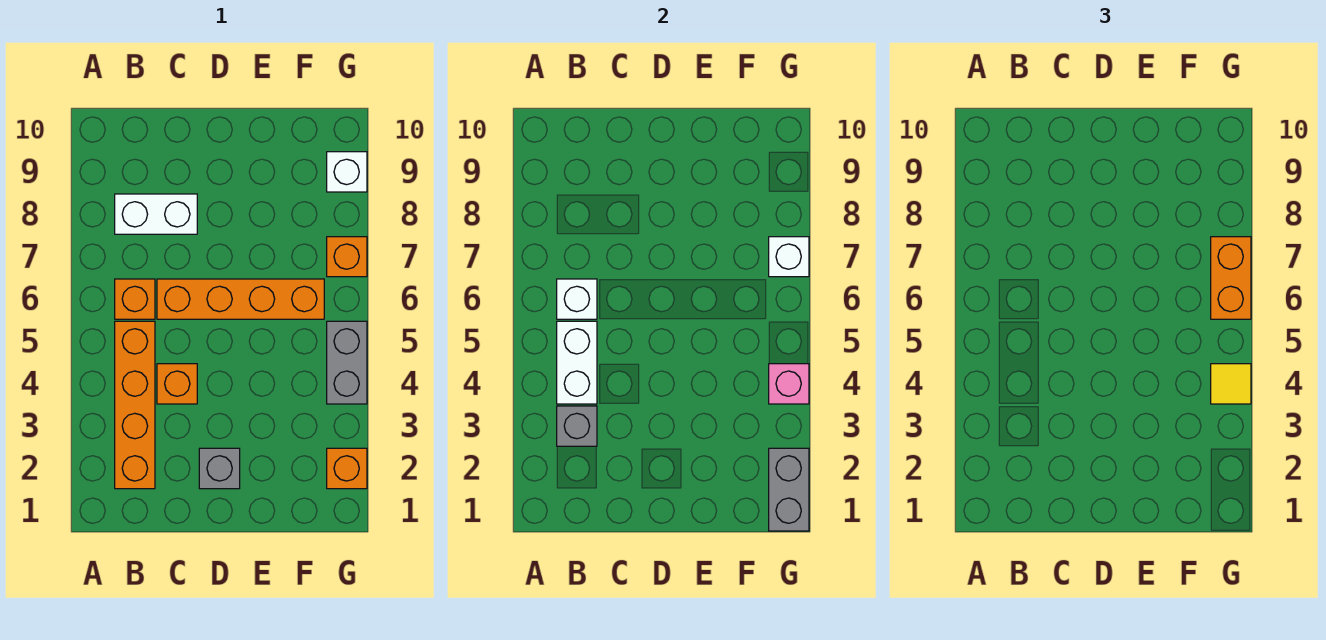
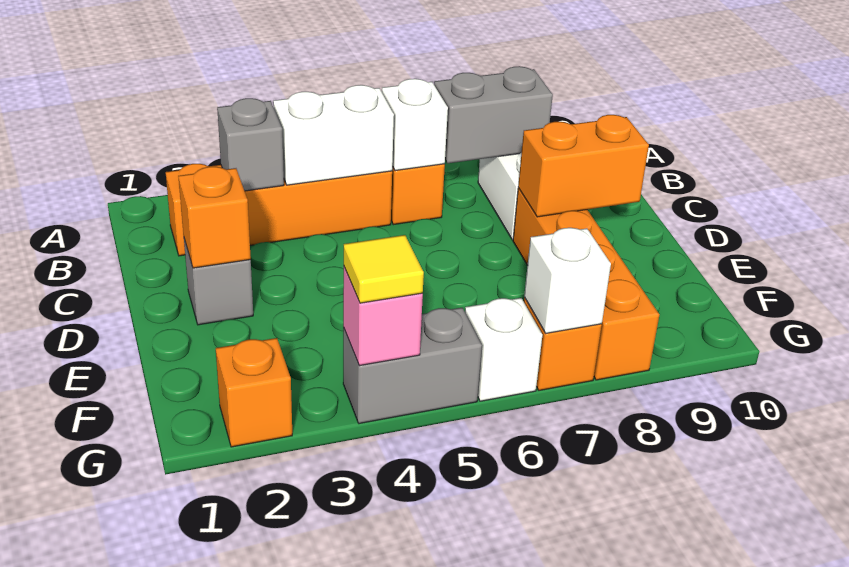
orange 1x1 brick [157,364,197,404] -> orange 1x1 brick moved to [178,167,251,268]
orange 1x4 brick [157,279,324,319] -> orange 1x4 brick moved to [513,188,659,380]
grey 1x2 brick [769,448,809,531] -> grey 1x2 brick moved to [434,66,553,163]
orange 1x2 brick [1211,237,1251,319] -> orange 1x2 brick moved to [518,115,649,217]
white 1x1 brick [327,152,367,192] -> white 1x1 brick moved to [465,298,542,401]

